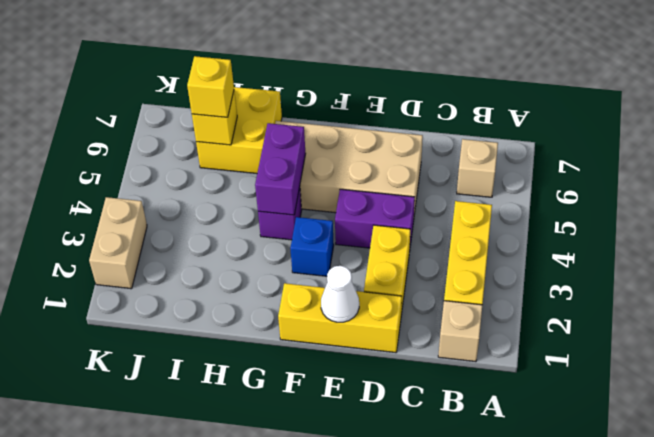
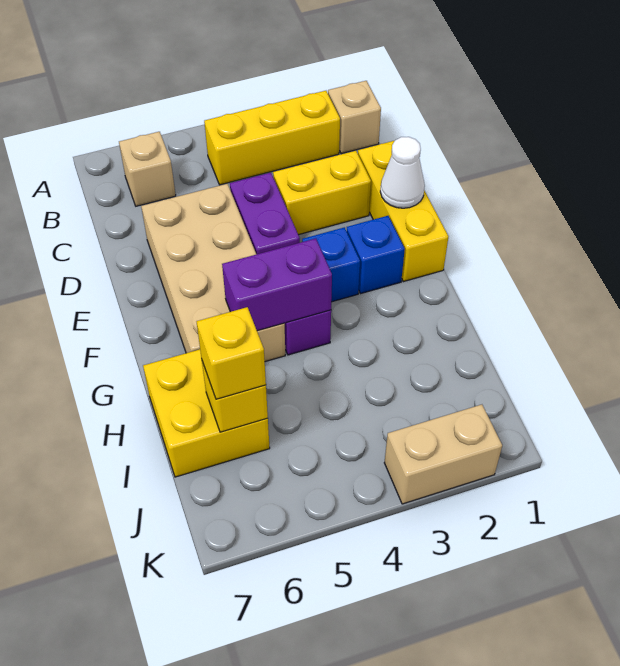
none -> blue 1x1 brick [347,216,405,294]

